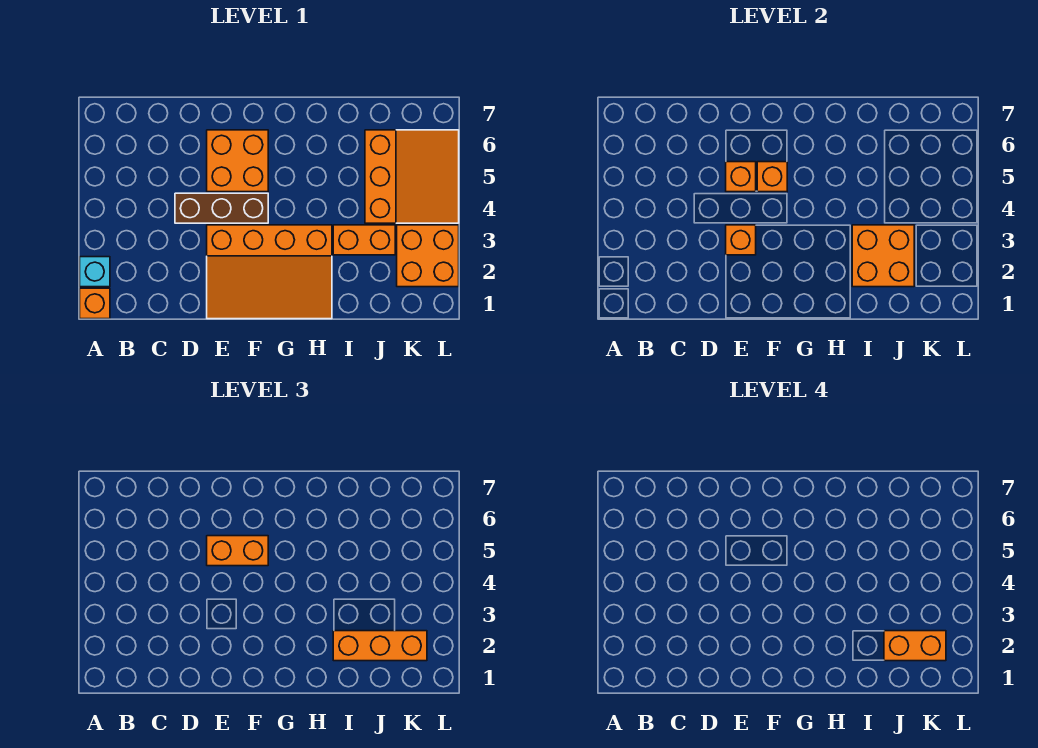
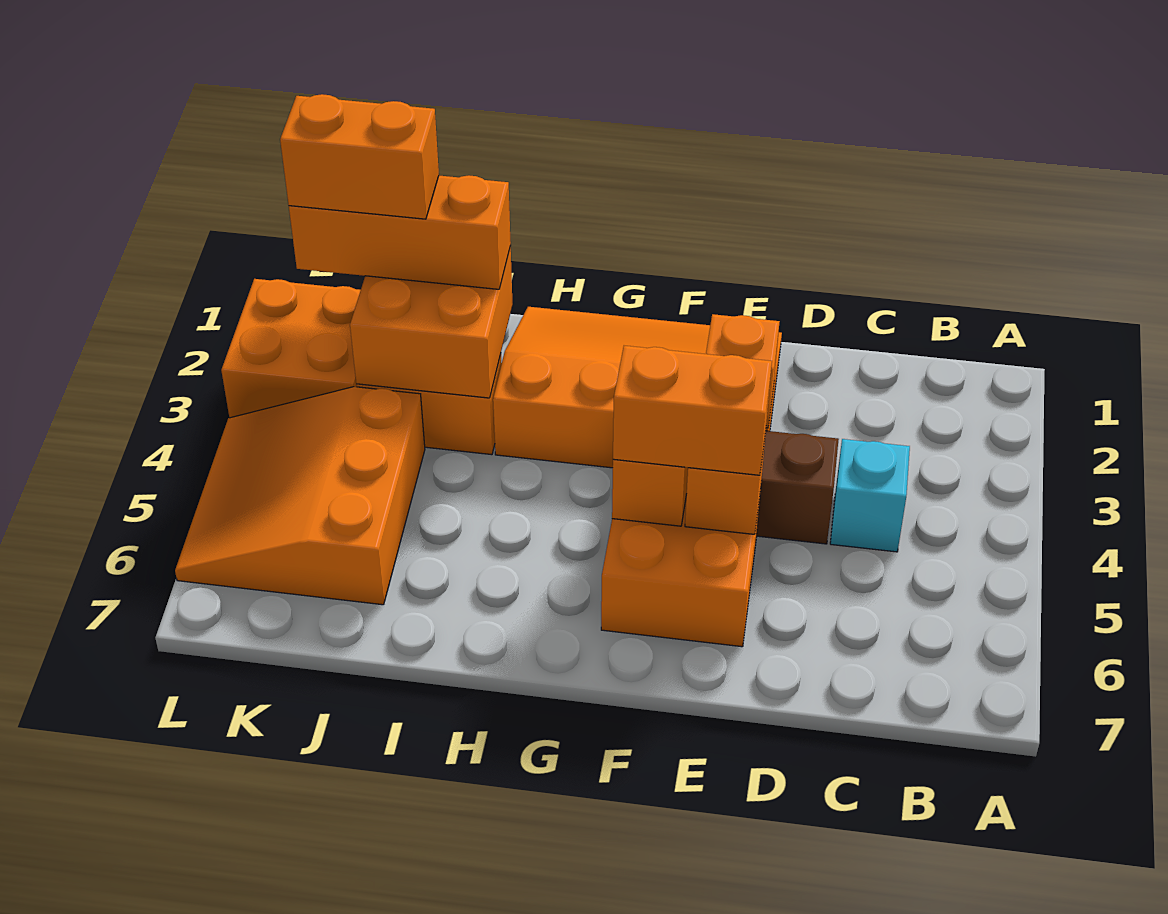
orange 1x1 brick [80,288,110,319] -> none
cyan 1x1 brick [80,257,110,287] -> cyan 1x1 brick moved to [830,439,910,552]

